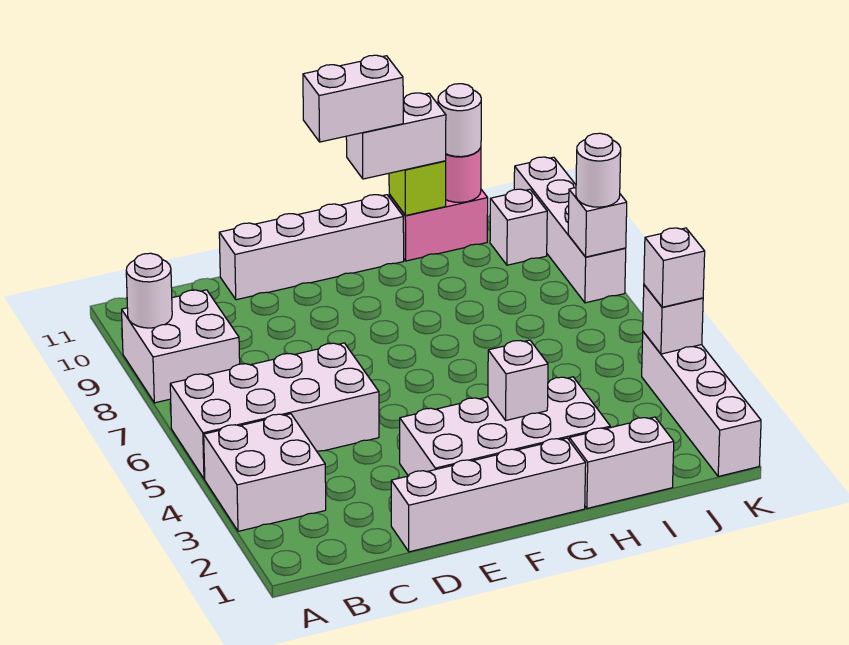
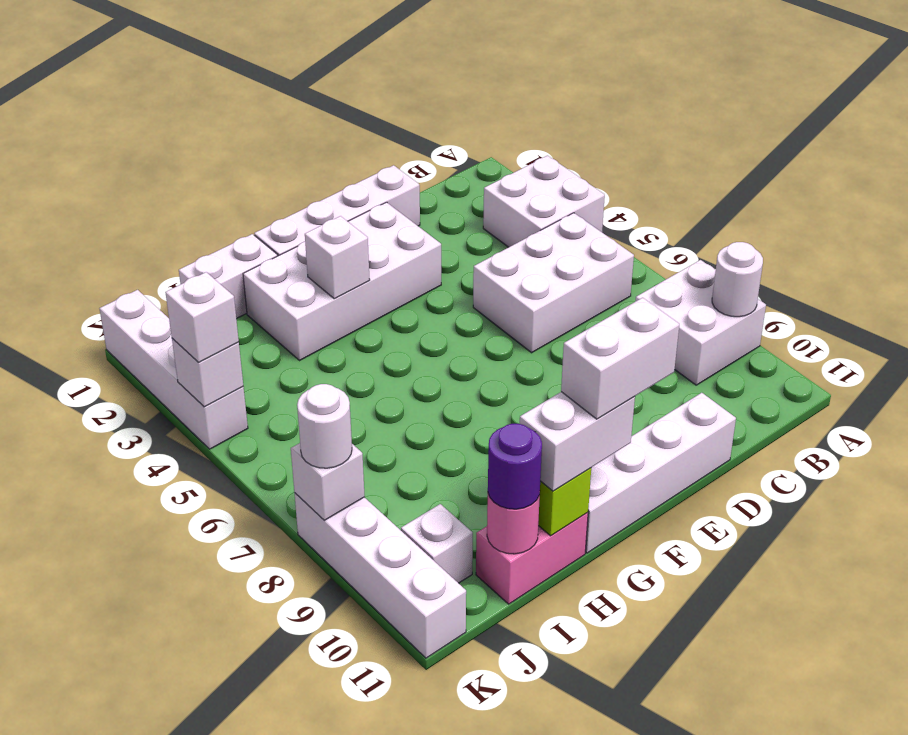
white 2x4 brick [170,343,379,479] -> white 2x3 brick [473,213,634,353]
white 1x1 round brick [438,84,481,157] -> purple 1x1 round brick [488,424,542,509]

